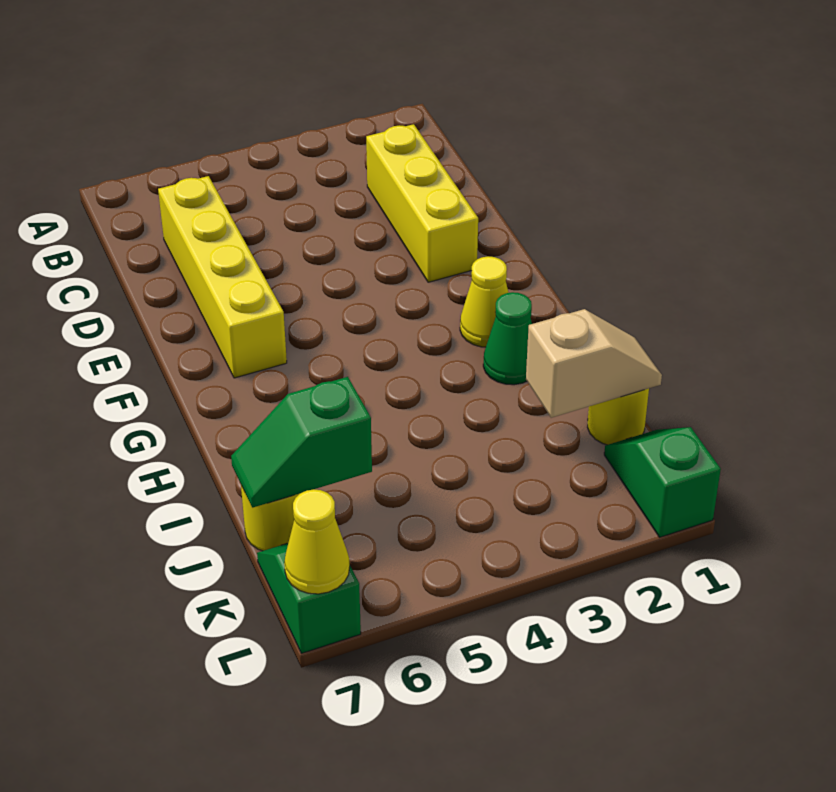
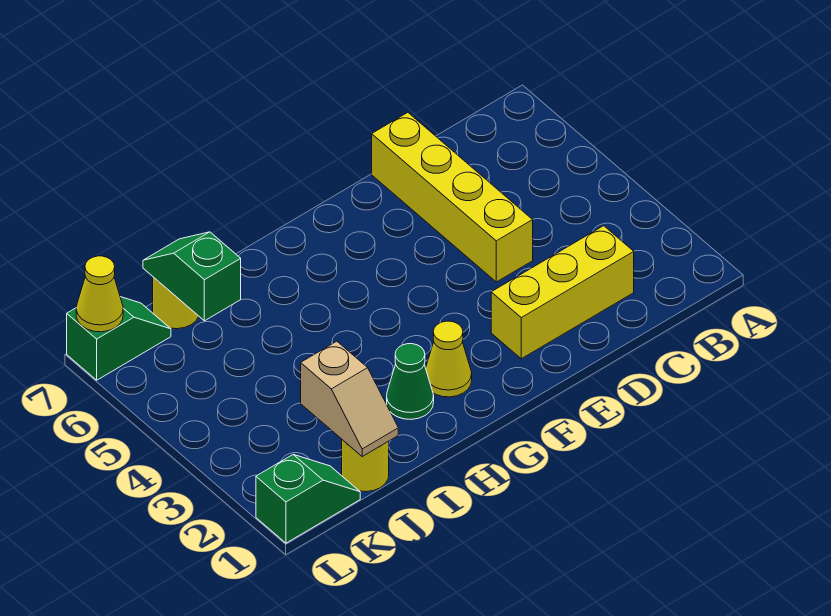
yellow 1x4 brick [158,176,287,378] -> yellow 1x4 brick turned to [372,113,533,282]

